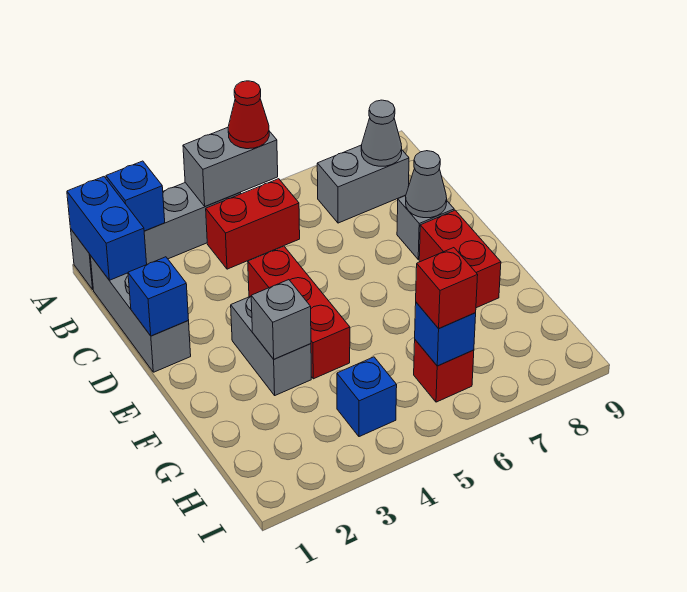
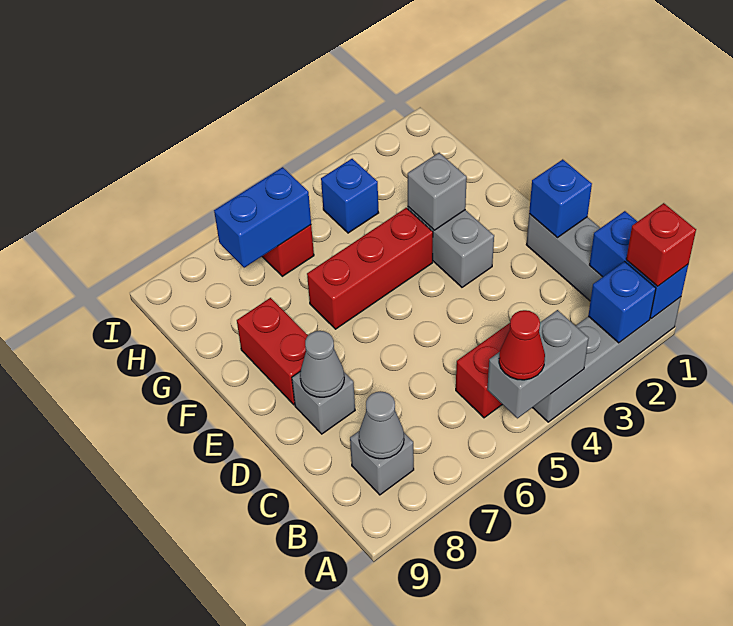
grey 1x2 brick [317,145,409,223] -> grey 1x1 brick [350,431,414,495]
red 1x3 brick [248,246,350,379] -> red 1x3 brick turned to [307,208,433,329]
blue 1x1 brick [415,302,476,366] -> blue 1x2 brick [214,167,311,268]
red 1x1 brick [416,248,478,328] -> red 1x1 brick moved to [626,203,696,286]

